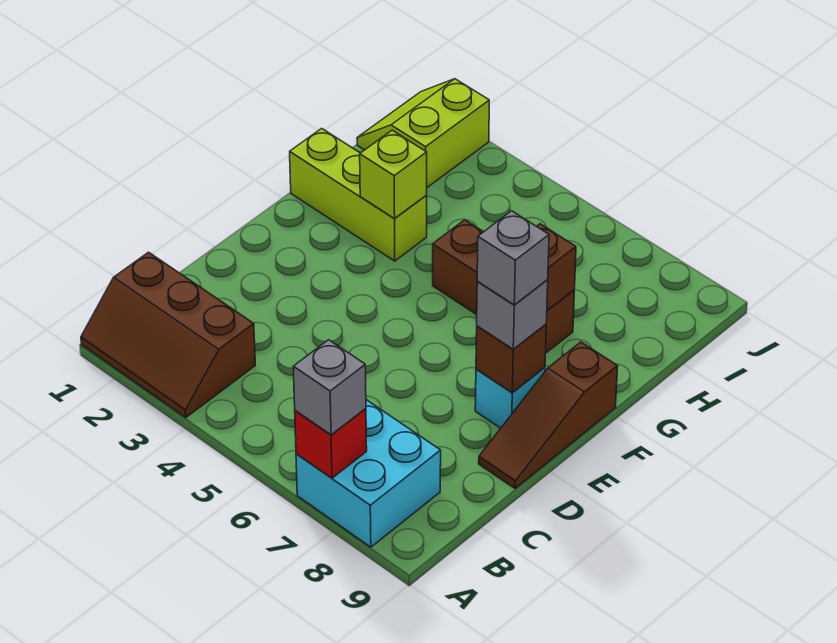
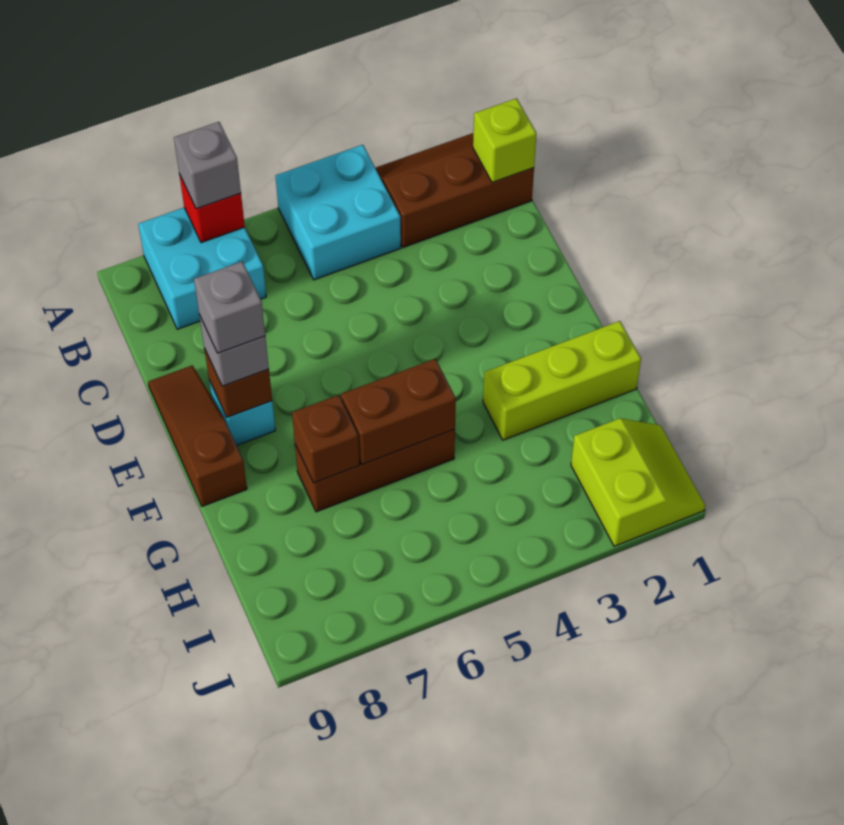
none -> cyan 2x2 brick [276,145,401,280]
lime 1x1 brick [360,130,427,218] -> lime 1x1 brick moved to [473,98,536,183]
none -> brown 1x2 brick [341,359,456,464]

